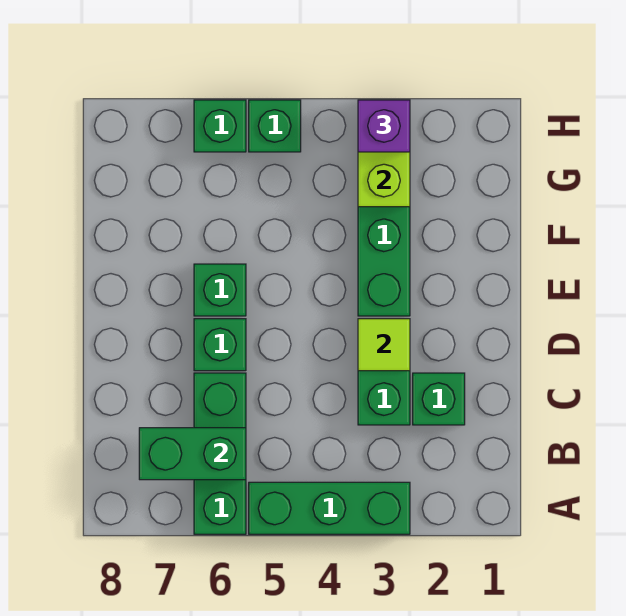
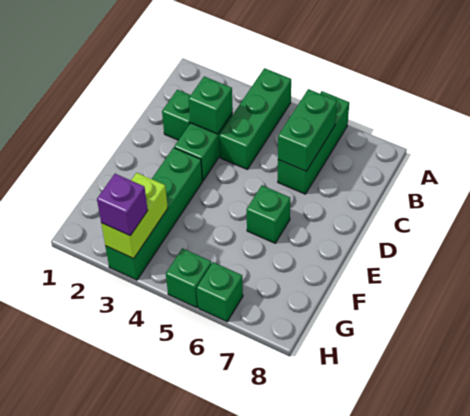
green 1x3 brick [249,482,410,534] -> green 1x3 brick turned to [219,68,291,169]
green 1x2 brick [139,428,246,480] -> green 1x2 brick turned to [278,89,337,171]
lime 1x1 tile [358,319,410,371] -> none
green 1x1 brick [194,319,246,371] -> green 1x1 brick moved to [189,77,233,134]

